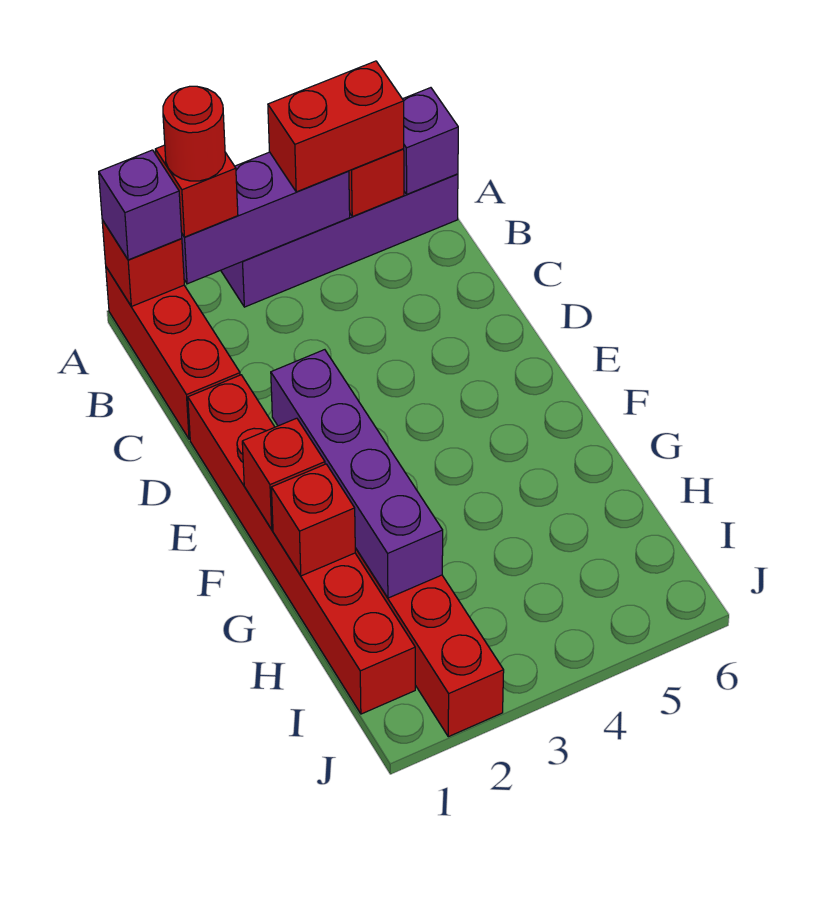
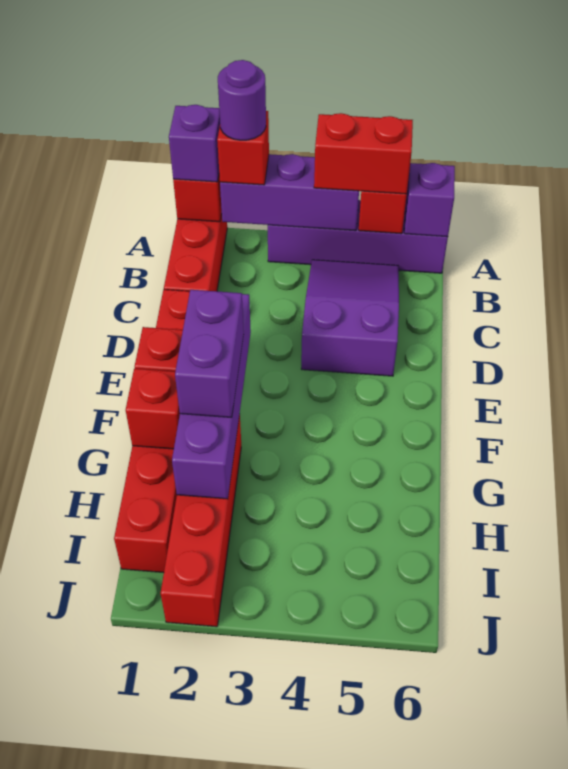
red 1x1 round brick [163,86,225,181] -> purple 1x1 round brick [218,60,266,140]
none -> purple 2x3 slope [301,260,399,376]
none -> purple 1x2 brick [175,290,244,417]

